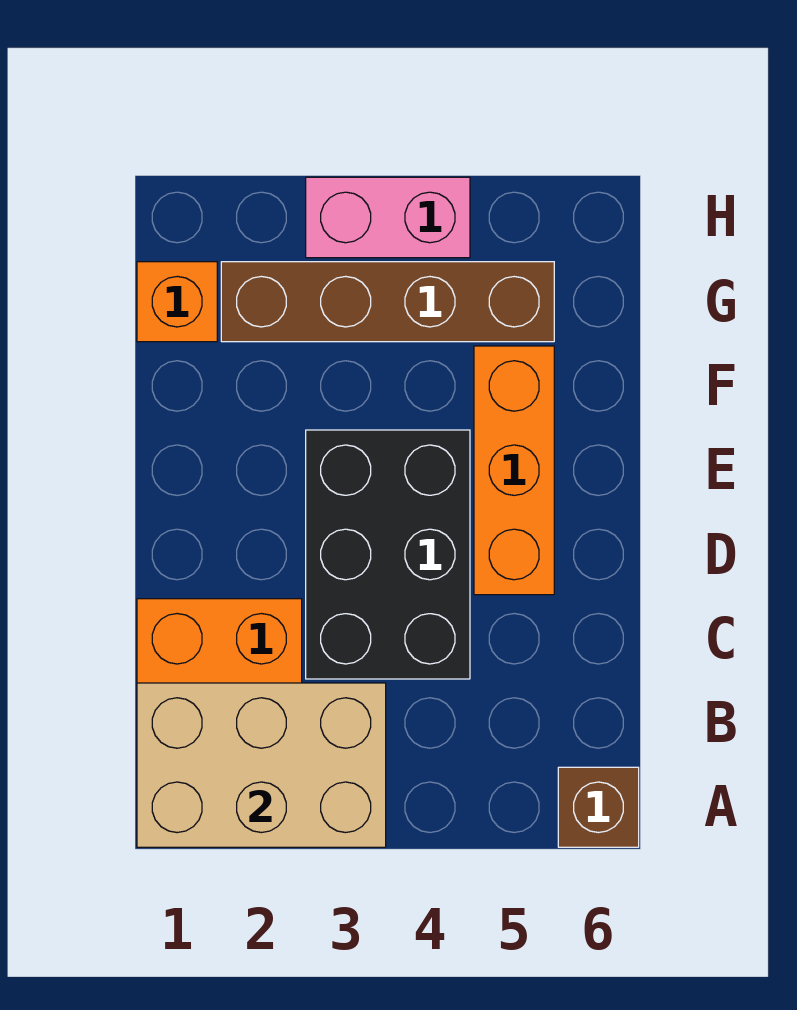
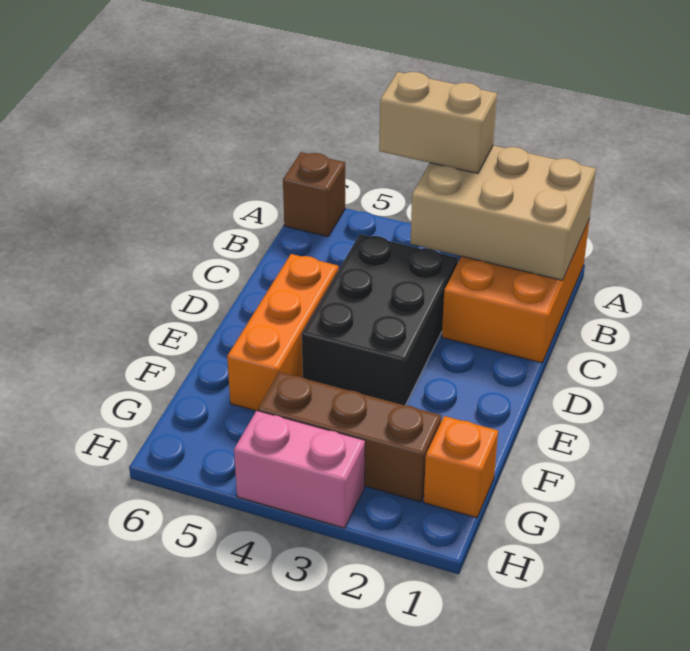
none -> tan 1x2 brick [379,72,497,173]
brown 1x4 brick [221,262,554,342] -> brown 1x3 brick [258,372,441,502]

